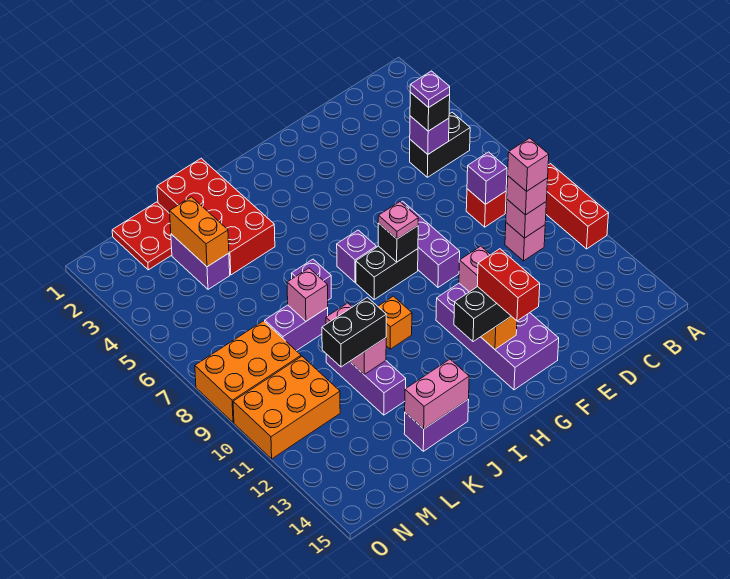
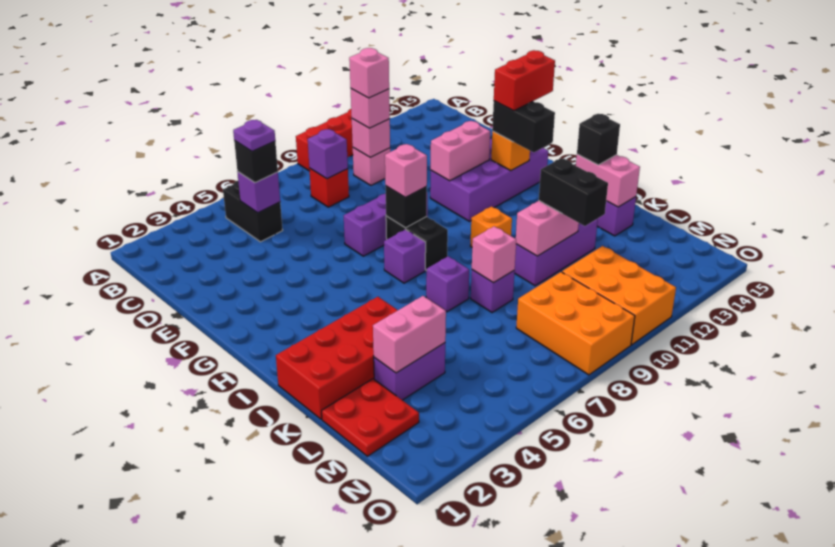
pink 1x1 plate [378,202,418,239] -> pink 1x1 brick [385,144,427,197]
none -> black 1x1 brick [577,114,620,165]
purple 1x2 brick [265,305,328,351] -> purple 1x1 brick [471,270,515,313]
orange 1x2 brick [170,197,229,267] -> pink 1x2 brick [373,296,446,373]

